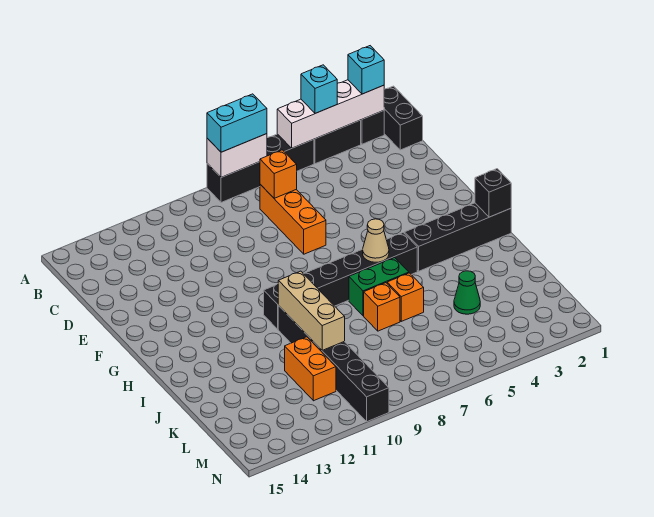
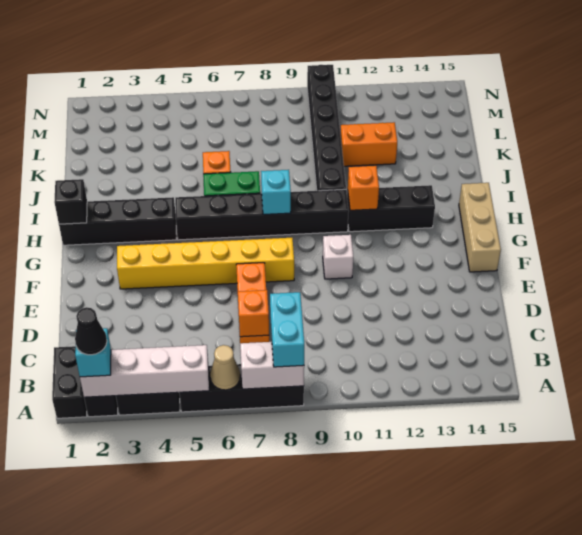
none -> black 1x1 cone [75,307,107,355]
cyan 1x1 brick [301,65,337,113] -> cyan 1x1 brick moved to [261,170,291,215]
cyan 1x2 brick [207,94,267,152] -> cyan 1x2 brick turned to [270,292,304,367]
none -> yellow 1x6 brick [117,238,294,289]
none -> white 1x1 brick [323,235,353,279]
tan 1x1 cone [363,219,389,262] -> tan 1x1 cone moved to [210,345,240,390]
none -> black 1x3 brick [347,185,435,232]
tan 1x3 brick [278,271,345,350] -> tan 1x3 brick moved to [459,183,501,272]
orange 1x1 brick [364,283,400,331] -> orange 1x1 brick moved to [348,166,379,210]
green 1x1 cone [454,271,480,314] -> none
orange 1x2 brick [285,337,336,401] -> orange 1x2 brick turned to [340,122,397,166]

